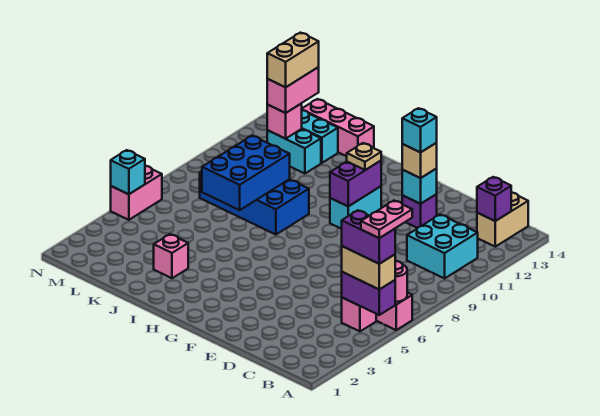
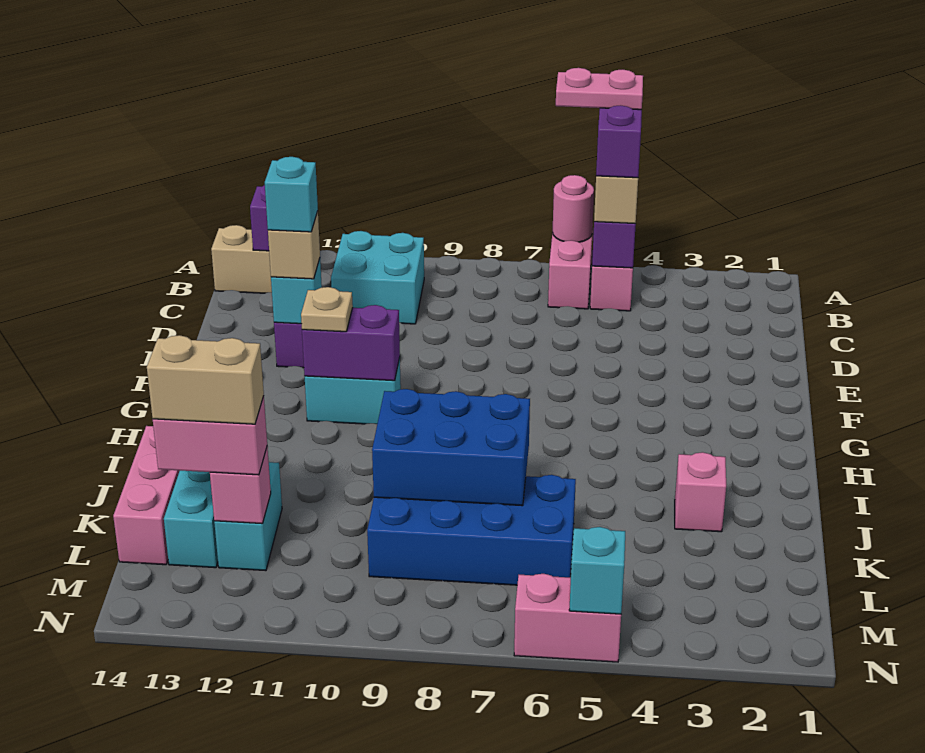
blue 2x4 brick [200,172,309,235] -> blue 2x4 brick turned to [367,475,576,585]

